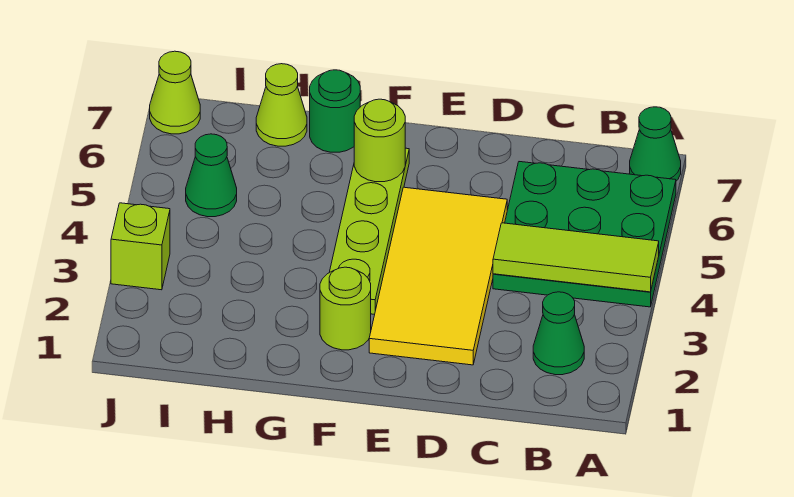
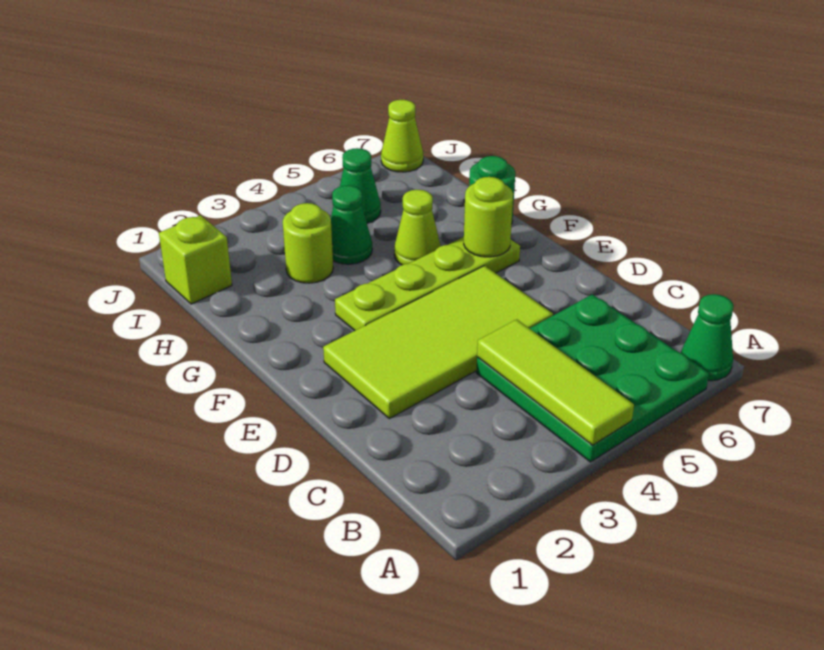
green 1x1 cone [533,292,584,375] -> green 1x1 cone moved to [331,186,372,264]
yellow 2x4 tile [369,187,507,365] -> lime 2x4 tile [323,266,553,419]
lime 1x1 round brick [320,267,371,350] -> lime 1x1 round brick moved to [283,203,333,283]
lime 1x1 cone [256,64,307,146] -> lime 1x1 cone moved to [394,190,441,265]
lime 1x1 brick [111,203,170,290] -> lime 1x1 brick moved to [159,215,232,304]

